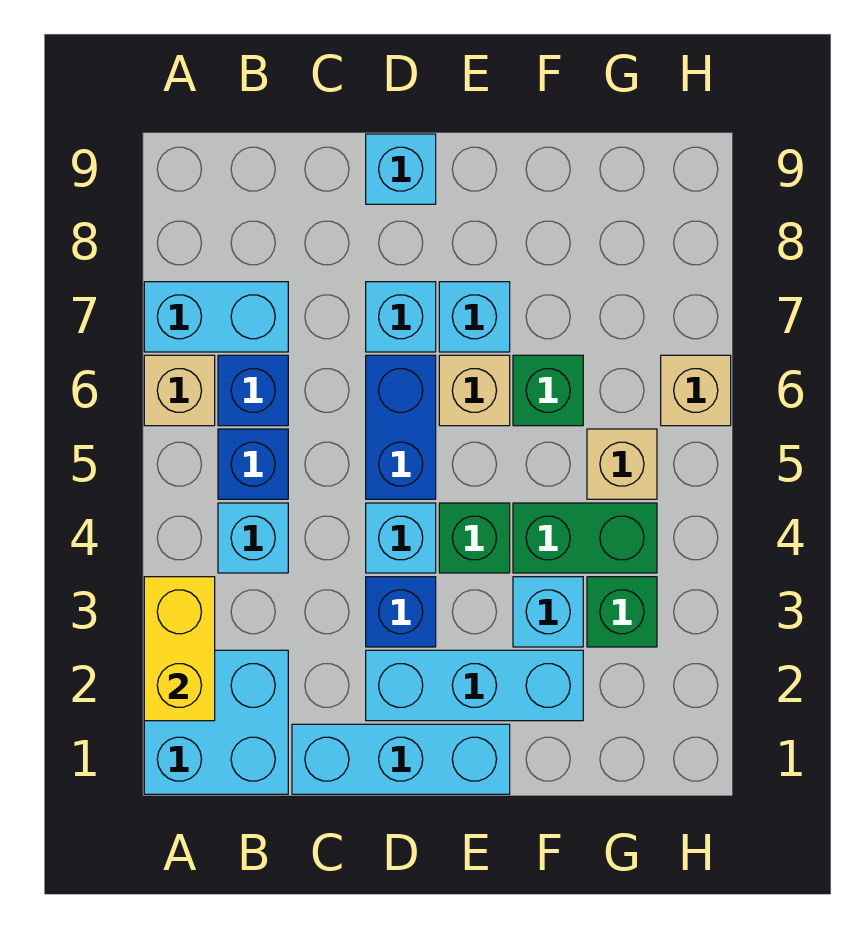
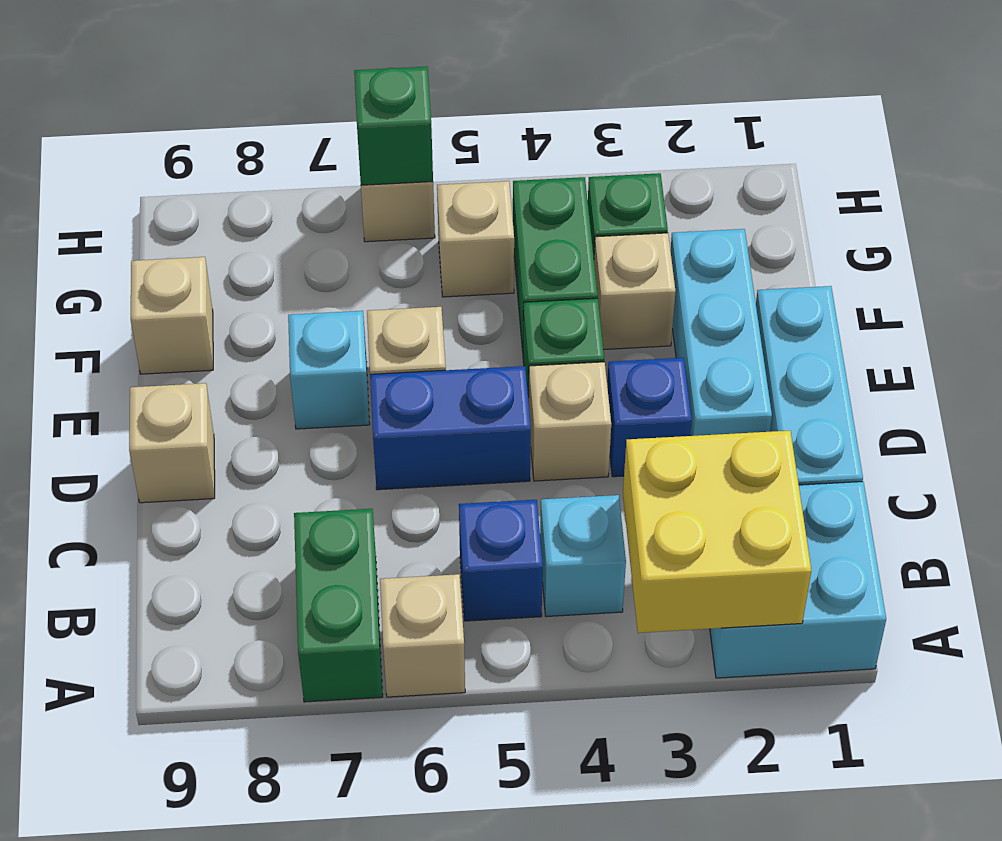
yellow 1x2 brick [144,577,215,721] -> yellow 2x2 brick [623,431,811,633]
cyan 1x2 brick [144,282,288,352] -> green 1x2 brick [294,509,383,702]
blue 1x1 brick [218,355,288,426] -> none
cyan 1x1 brick [366,503,436,573] -> tan 1x1 brick [529,362,611,481]
cyan 1x1 brick [366,282,436,352] -> none
cyan 1x1 brick [366,134,436,204] -> tan 1x1 brick [129,383,215,503]
cyan 1x1 brick [513,577,583,647] -> tan 1x1 brick [594,233,676,350]
green 1x1 brick [513,355,583,426] -> green 1x1 brick moved to [354,67,433,185]
none -> tan 1x1 brick [131,257,213,374]

